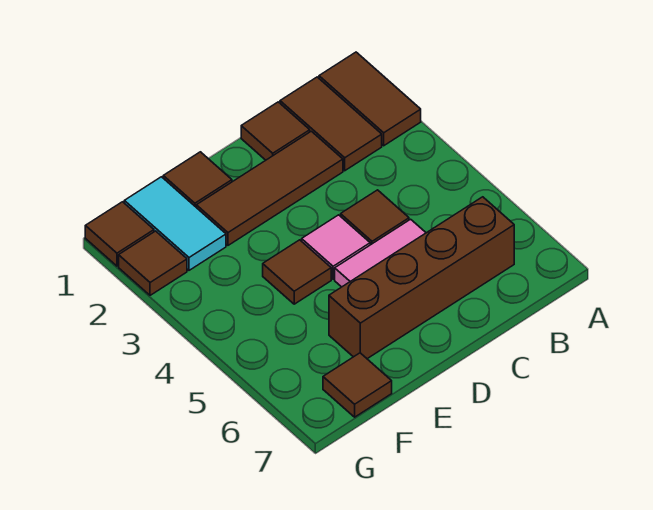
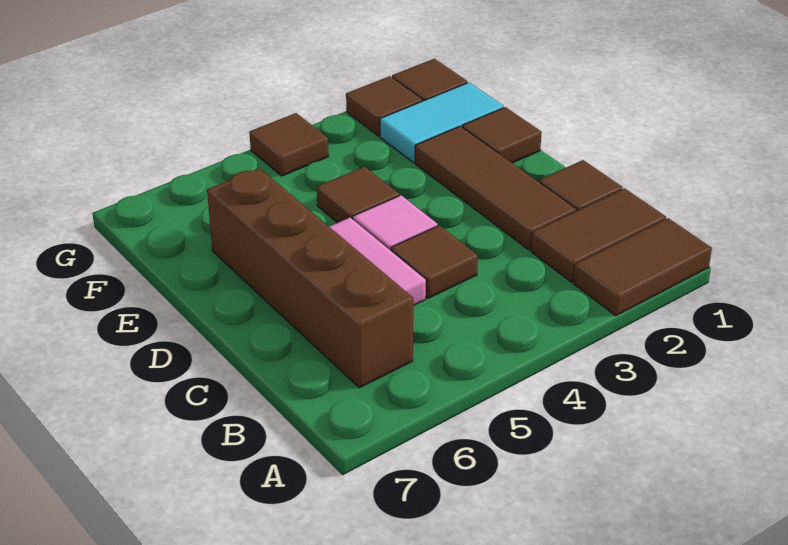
brown 1x1 tile [323,353,392,417] -> brown 1x1 tile moved to [249,113,328,176]

